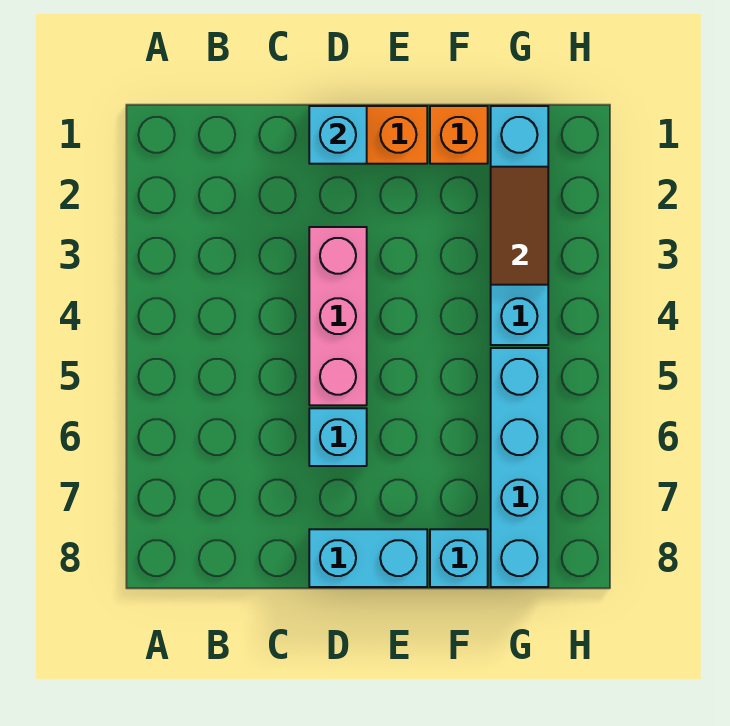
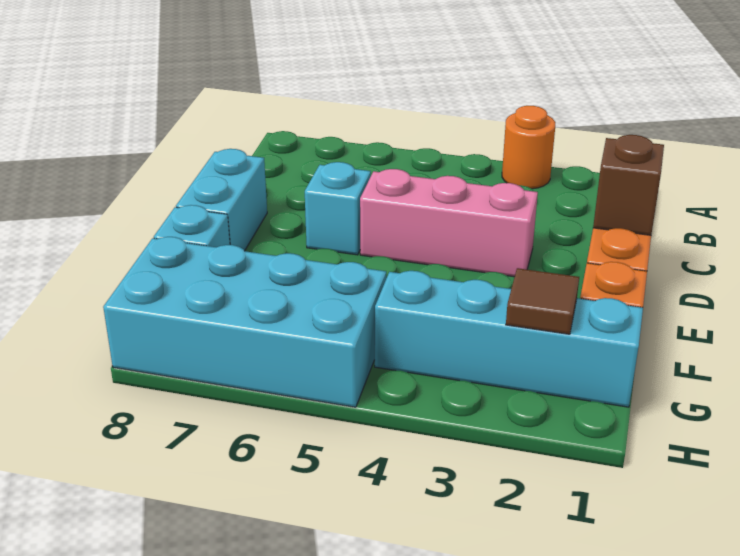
none -> orange 1x1 round brick [502,106,555,189]
cyan 1x1 brick [309,106,367,164] -> brown 1x1 brick [593,135,664,235]
brown 1x2 tile [491,167,548,285] -> brown 1x1 tile [506,268,579,334]
cyan 1x4 brick [491,348,548,587] -> cyan 2x4 brick [103,237,386,407]

